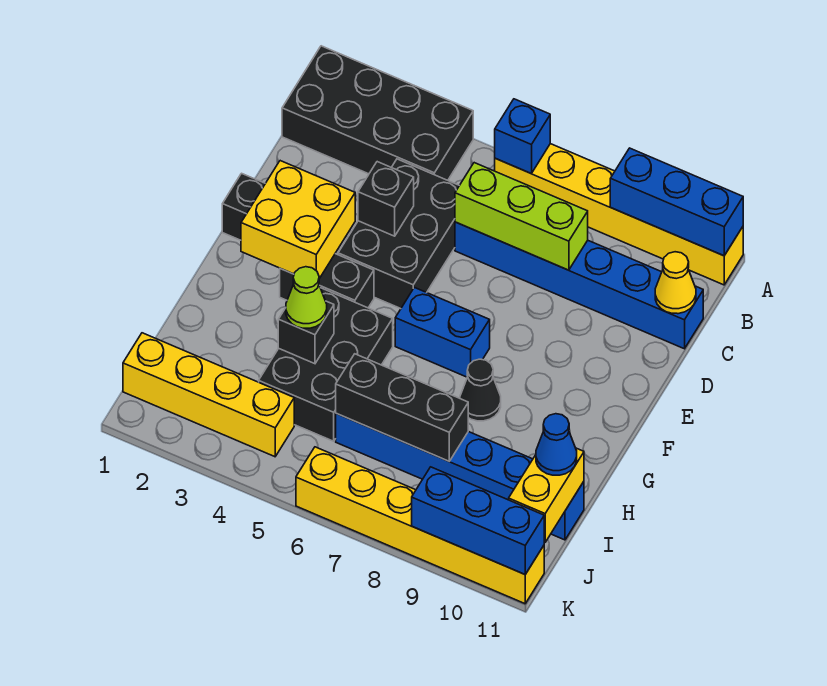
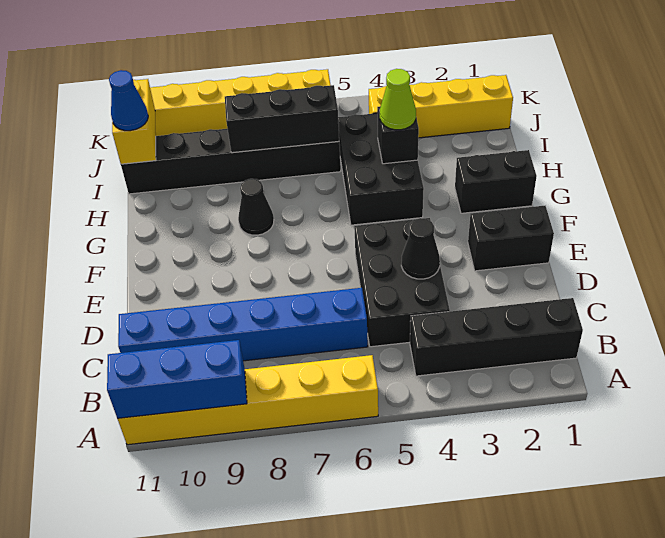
black 2x4 brick [282,46,473,180] -> black 1x4 brick [410,298,583,376]
blue 1x1 brick [495,99,550,174] -> none
lime 1x3 brick [455,163,588,270] -> none
yellow 1x1 cone [655,252,696,314] -> none
black 1x1 brick [358,162,414,236] -> black 1x1 cone [401,218,440,279]
yellow 2x2 brick [241,161,355,278] -> none
black 1x2 brick [280,254,374,308] -> black 1x2 brick moved to [455,150,537,213]
blue 1x2 brick [395,287,490,377] -> none
blue 1x6 brick [336,414,584,540] -> black 1x6 brick [121,129,341,194]
blue 1x3 brick [412,467,544,574] -> none

